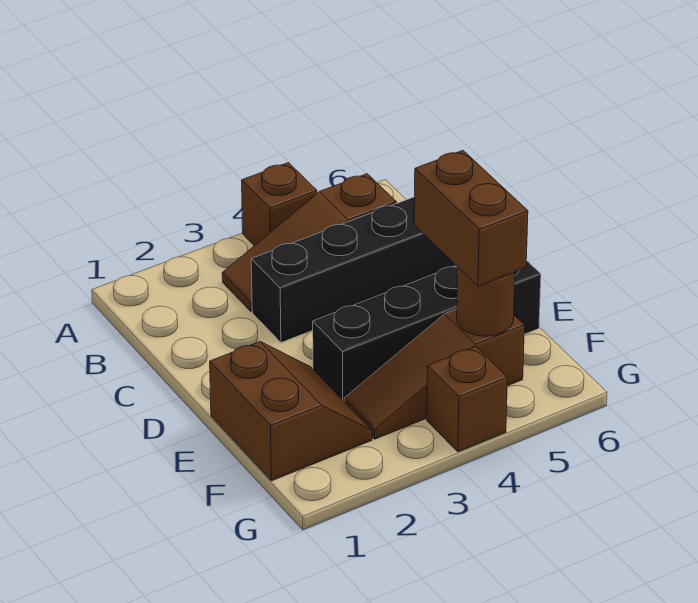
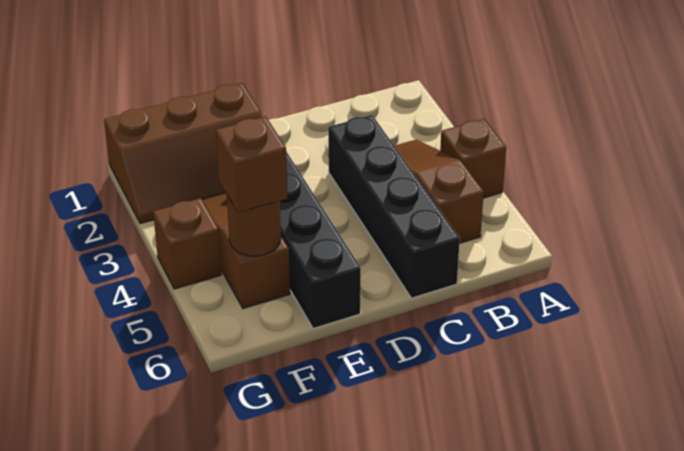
brown 2x2 slope [210,342,372,481] -> brown 2x3 slope [104,83,262,224]
brown 1x2 brick [414,150,528,286] -> brown 1x1 brick [216,116,287,213]

